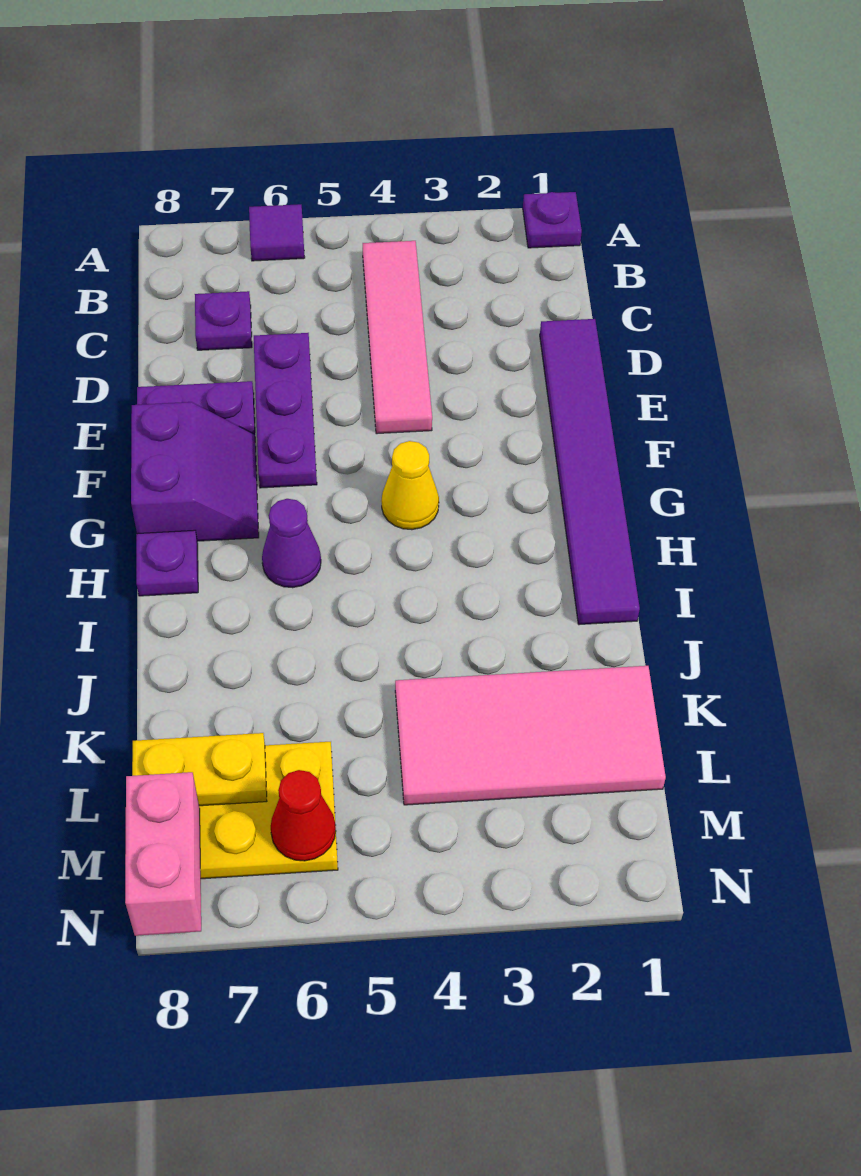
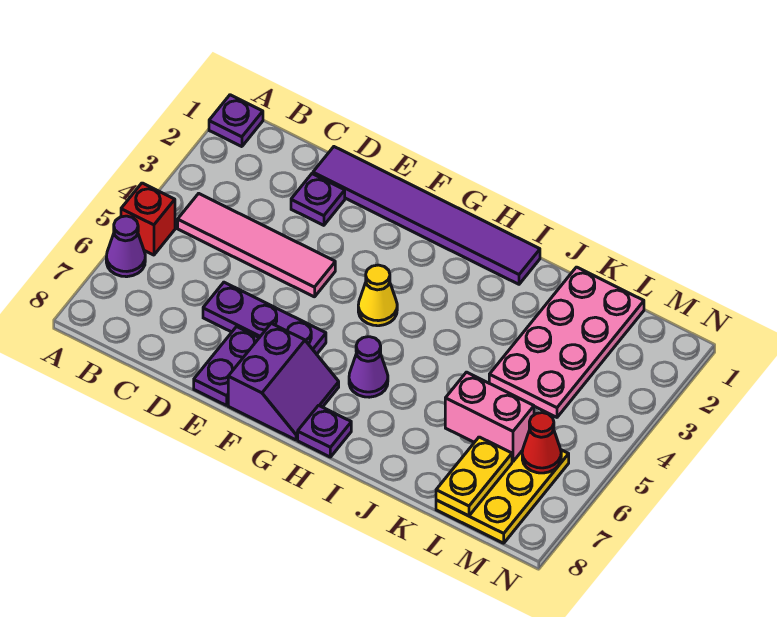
none -> red 1x1 brick [121,183,175,255]
purple 1x1 tile [249,204,305,261] -> purple 1x1 cone [106,216,145,277]
purple 1x1 plate [195,291,252,350] -> purple 1x1 plate moved to [291,174,345,225]
purple 2x2 slope [131,402,259,541] -> purple 2x2 slope turned to [228,323,339,440]
pink 2x4 tile [395,666,666,805] -> pink 2x4 plate [489,267,644,417]
pink 1x2 brick [125,772,201,936] -> pink 1x2 brick moved to [445,372,534,461]

